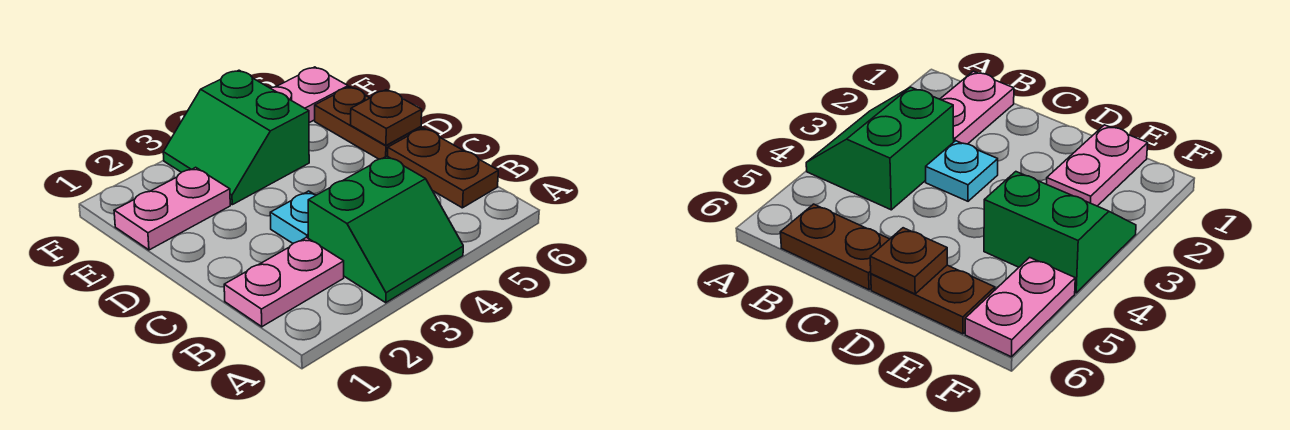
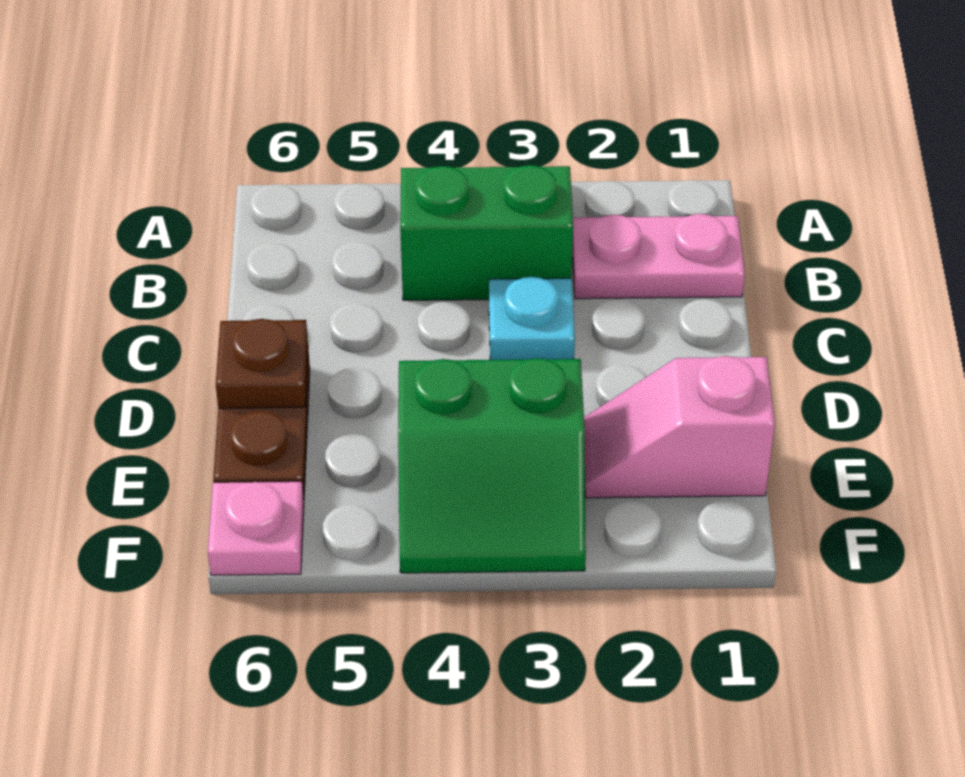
brown 1x2 plate [388,128,498,208] -> none
pink 1x2 plate [114,167,230,250] -> pink 1x2 slope [584,356,775,498]
green 2x2 slope [163,70,309,205] -> green 2x2 slope turned to [398,358,586,573]
pink 1x2 plate [271,67,348,123] -> pink 1x1 plate [208,481,304,575]

